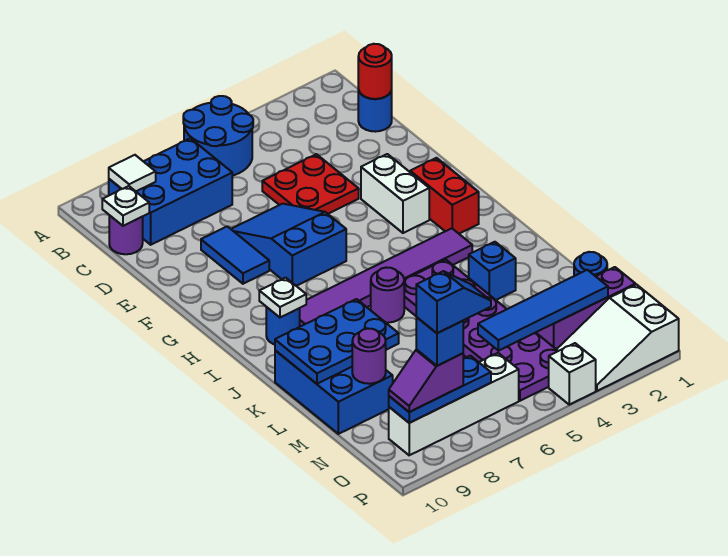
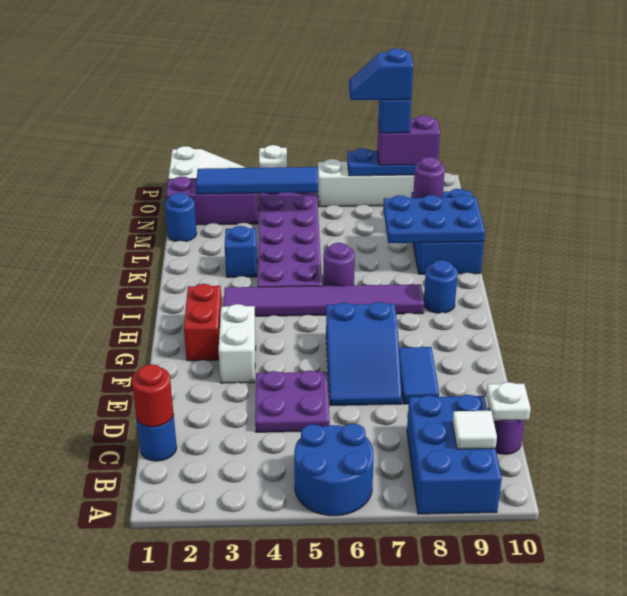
blue 2x3 brick [109,138,232,245] -> blue 2x3 brick turned to [407,395,502,514]
red 2x2 plate [262,154,359,214] -> purple 2x2 plate [255,371,330,432]
white 1x1 plate [259,278,306,317] -> none
purple 1x2 slope [389,350,463,412] -> purple 1x2 brick [377,116,440,165]

